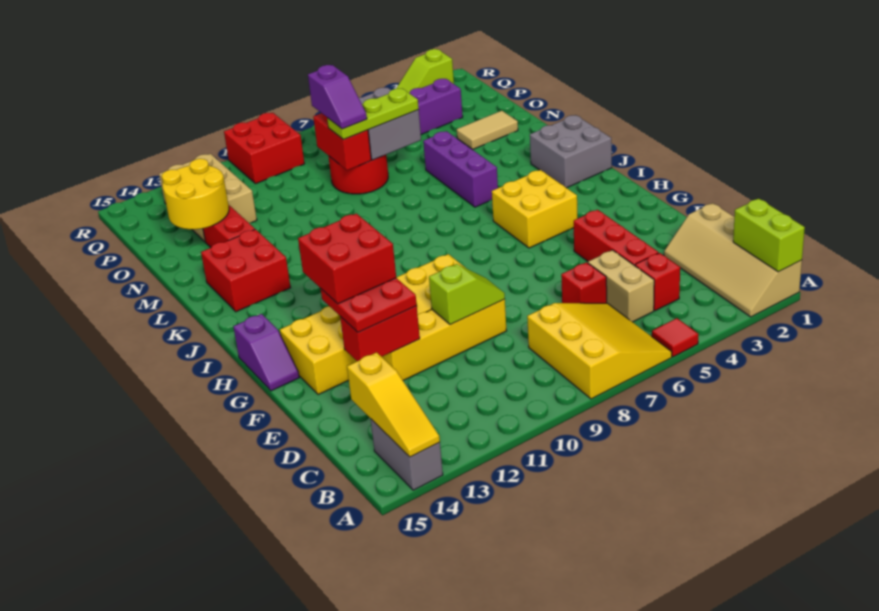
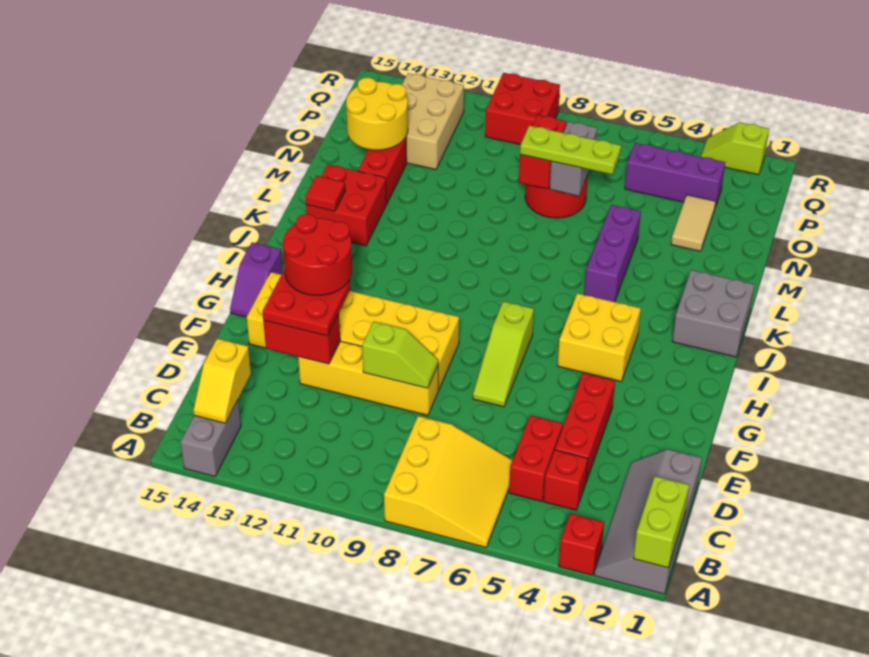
tan 2x4 slope [664,203,802,317] -> grey 2x4 slope [594,449,702,594]
red 1x1 tile [652,318,698,357] -> red 1x1 tile moved to [305,176,345,211]
yellow 1x3 slope [347,352,440,457] -> yellow 1x2 slope [193,339,251,423]
tan 1x2 brick [588,250,654,322] -> red 1x2 brick [509,415,563,501]
red 1x1 brick [561,262,607,303] -> red 1x1 brick moved to [559,513,604,575]
none -> lime 1x3 slope [473,301,534,407]
red 2x2 brick [298,213,396,304] -> red 2x2 round brick [283,214,352,296]
tan 1x2 tile [457,111,518,149] -> tan 1x2 tile turned to [671,195,716,251]
grey 2x2 brick [359,88,421,160] -> grey 1x2 brick [550,121,597,196]
purple 1x2 slope [308,65,367,129] -> none

